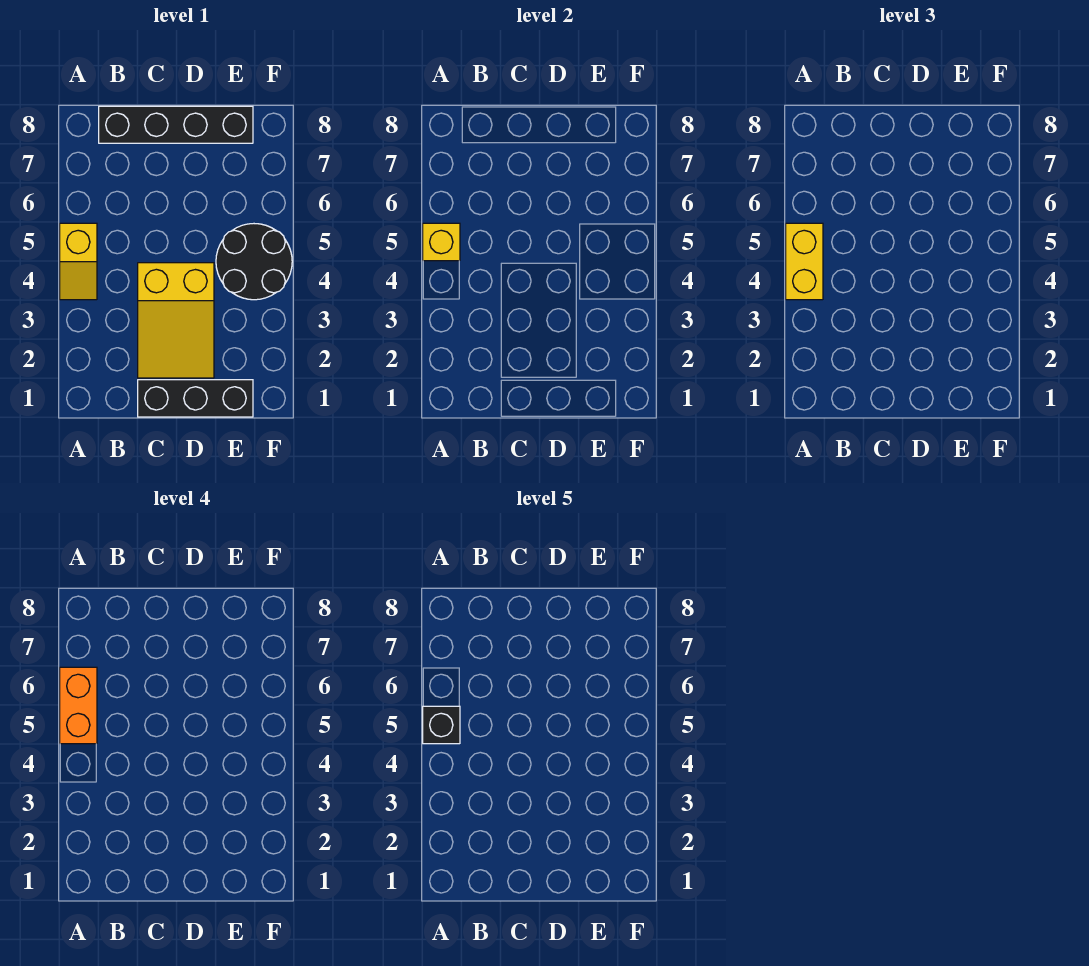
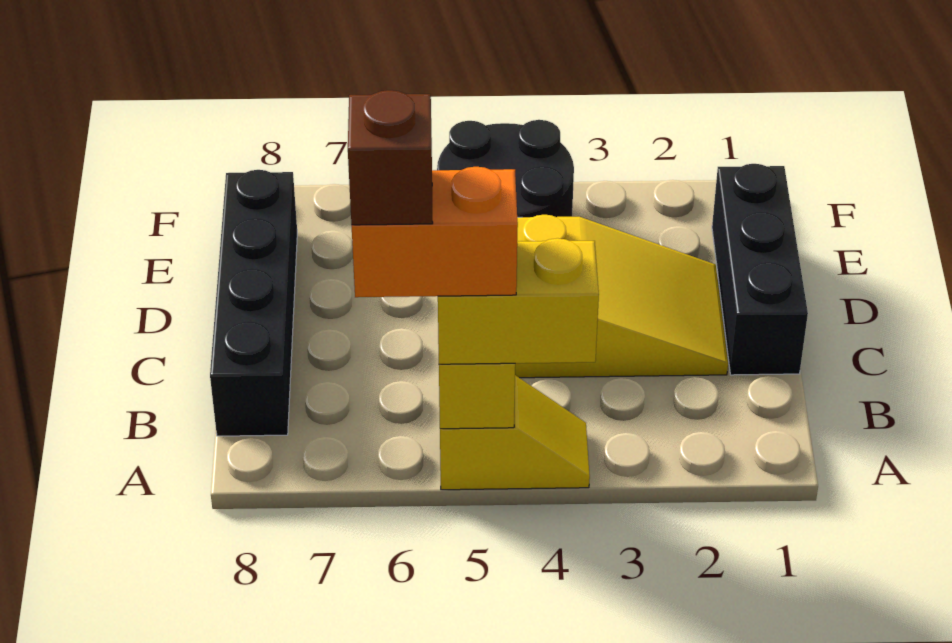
black 1x1 brick [423,706,460,744] -> none
none -> brown 1x1 brick [348,90,433,225]

